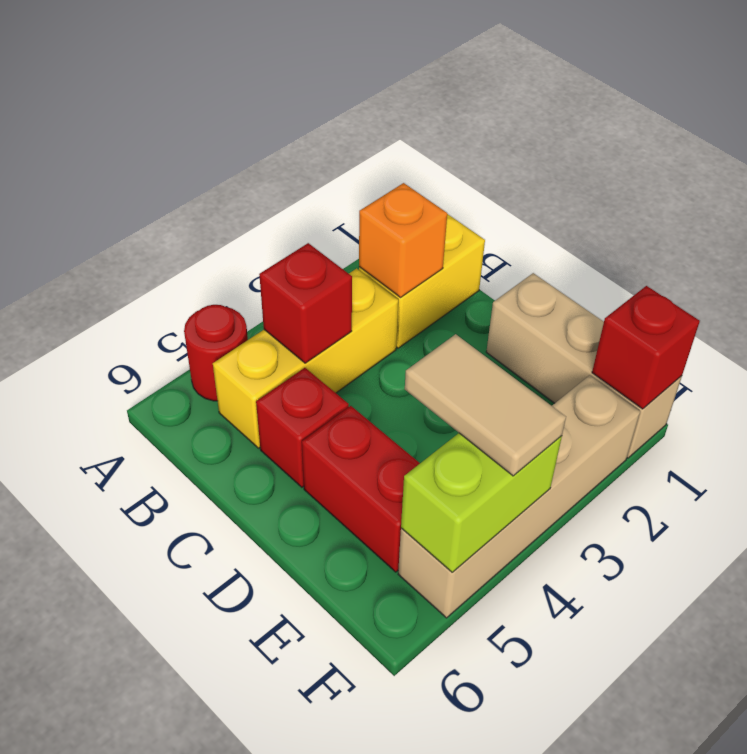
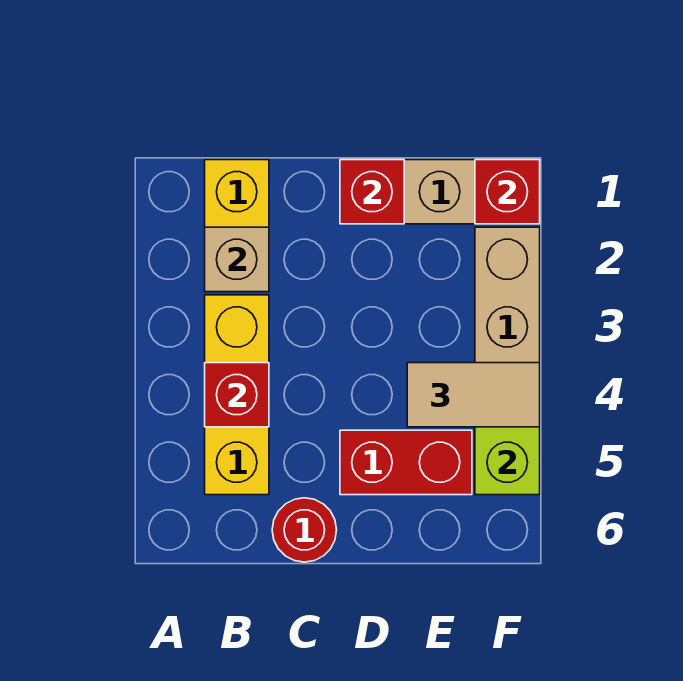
red 1x1 round brick [184,305,248,401] -> red 1x1 round brick moved to [272,498,337,562]
orange 1x1 brick [359,183,447,297] -> tan 1x1 brick [205,227,269,292]
red 1x1 brick [256,368,349,487] -> red 1x1 brick moved to [340,160,404,224]

